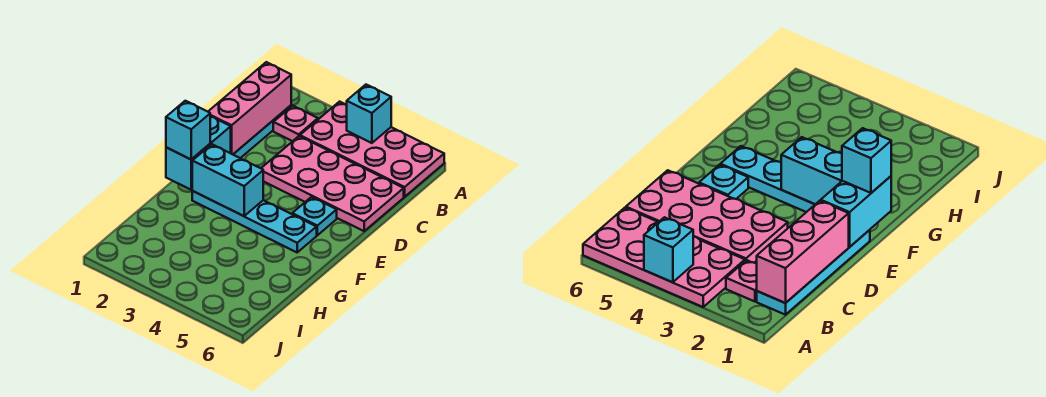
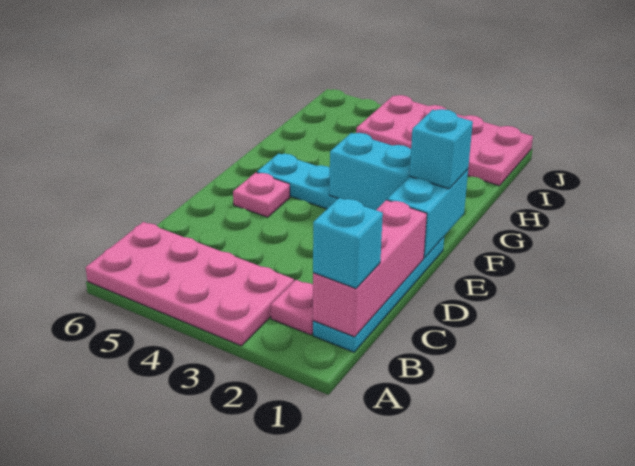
cyan 1x1 brick [347,85,391,143] -> cyan 1x1 brick moved to [313,198,383,288]
pink 2x4 plate [261,136,404,231] -> pink 2x4 plate moved to [356,95,533,186]
cyan 1x1 plate [292,197,337,235] -> pink 1x1 plate [233,173,290,217]

